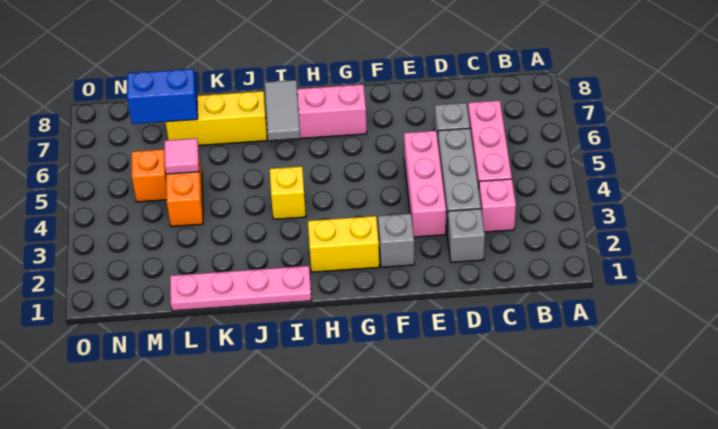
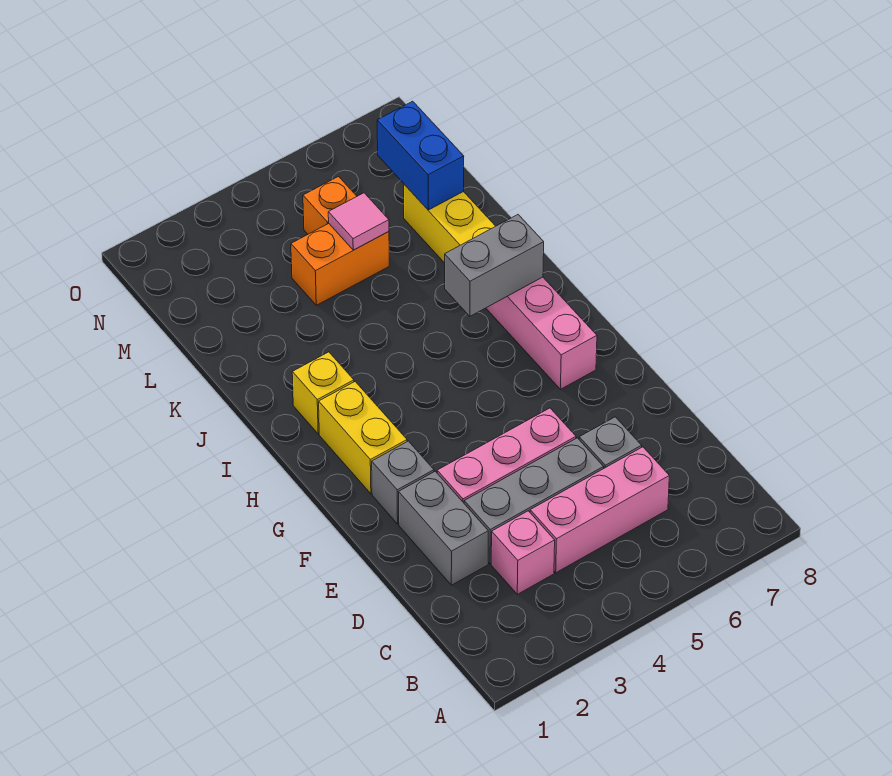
grey 1x1 brick [447,209,485,262] -> grey 1x2 brick [399,471,488,585]
pink 1x4 plate [170,266,312,311] -> none
yellow 1x1 brick [270,166,306,219] -> yellow 1x1 brick moved to [292,352,354,434]
grey 1x2 tile [265,80,300,141] -> grey 1x2 brick [445,215,544,316]

